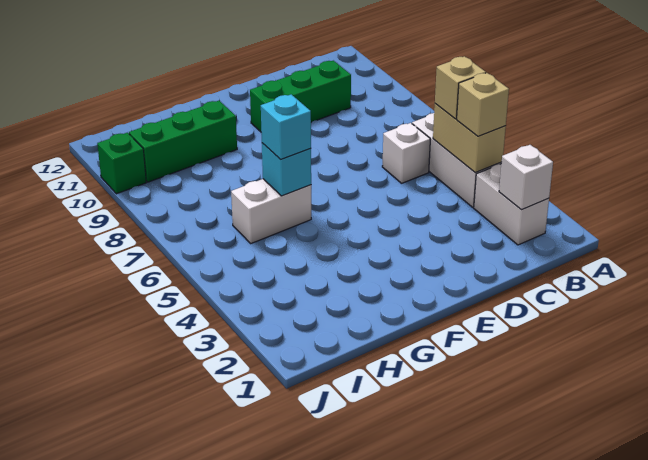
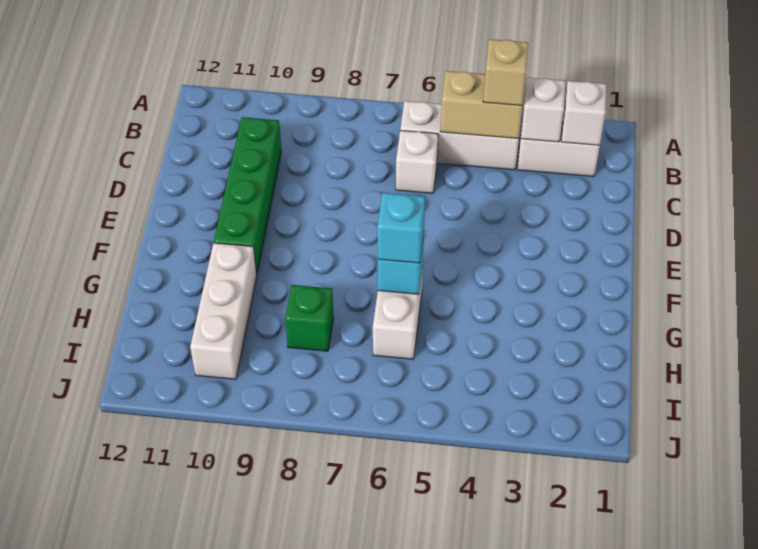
none -> white 1x1 brick [521,78,566,142]
tan 1x1 brick [435,56,486,119] -> none
green 1x3 brick [250,61,351,132] -> green 1x4 brick [214,117,282,275]
green 1x3 brick [129,101,237,182] -> white 1x3 brick [190,243,257,379]
green 1x1 brick [97,133,146,194] -> green 1x1 brick moved to [285,285,334,351]

